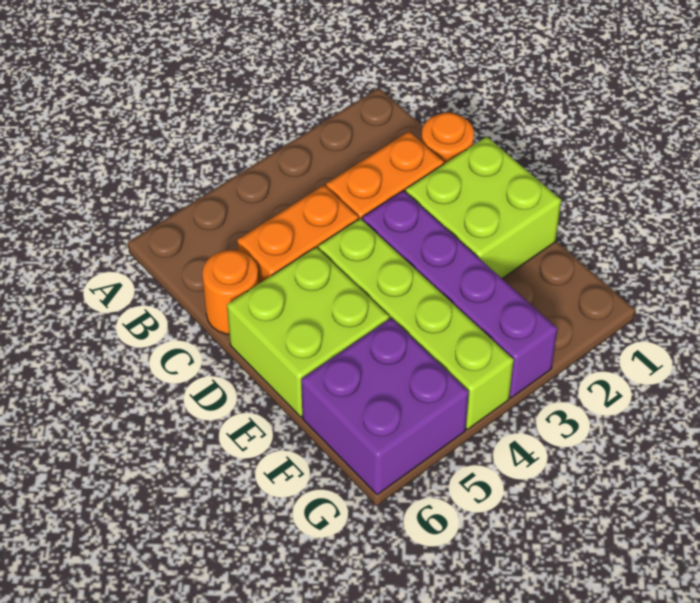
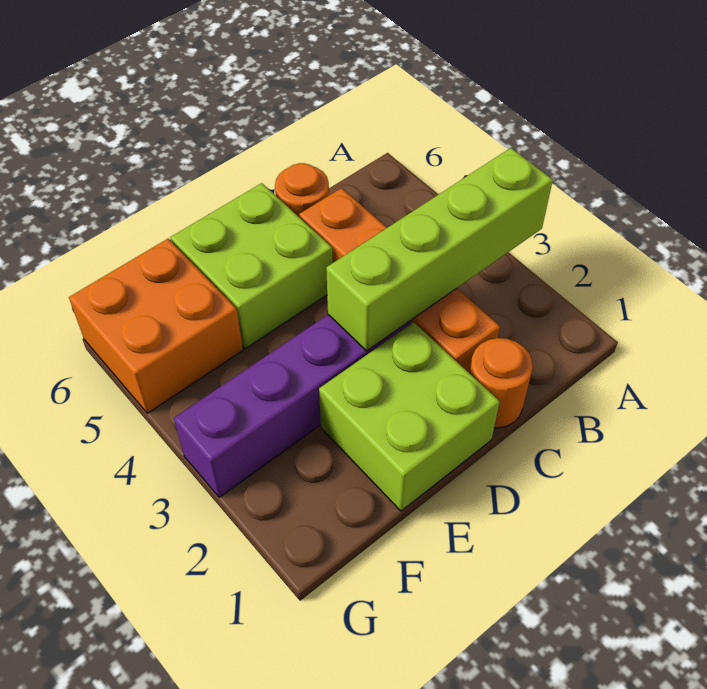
lime 1x4 brick [318,219,514,429] -> lime 1x4 brick moved to [326,148,553,351]
purple 2x2 brick [301,318,469,495] -> orange 2x2 brick [69,239,243,413]

